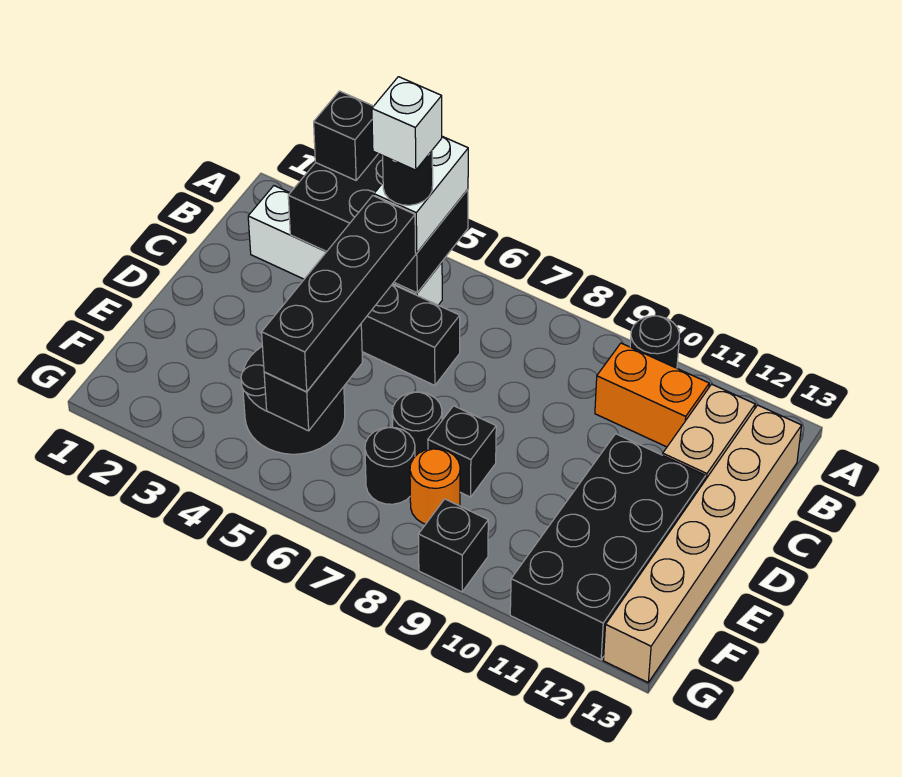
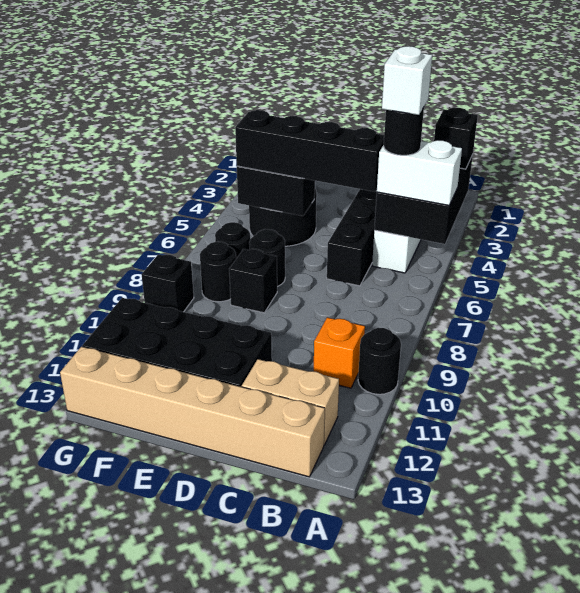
orange 1x2 brick [595,343,709,447] -> orange 1x1 brick [314,317,365,388]
orange 1x1 round brick [410,449,460,524] -> black 1x1 round brick [200,242,236,302]

